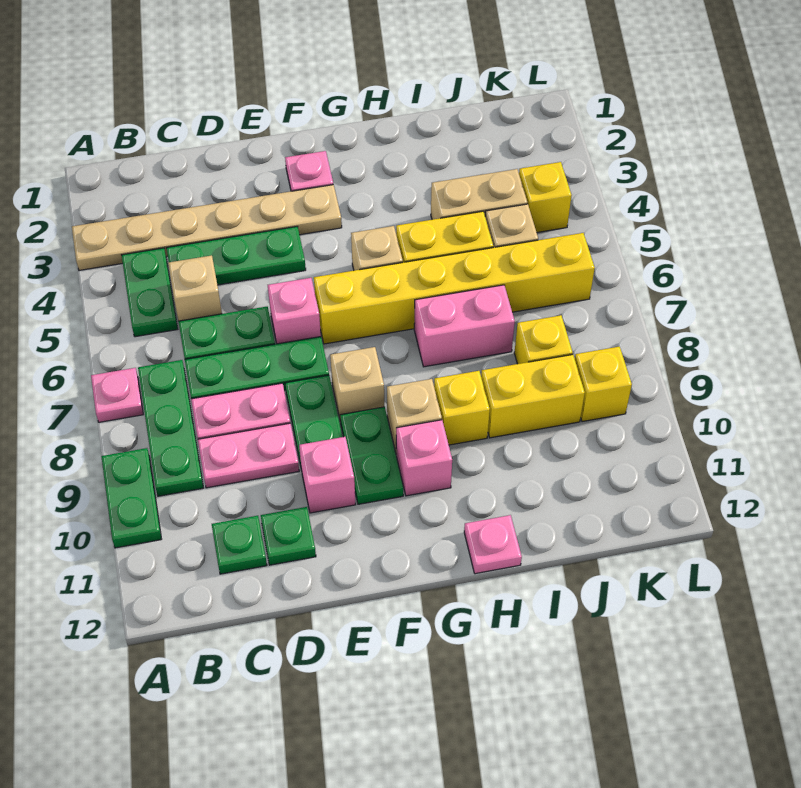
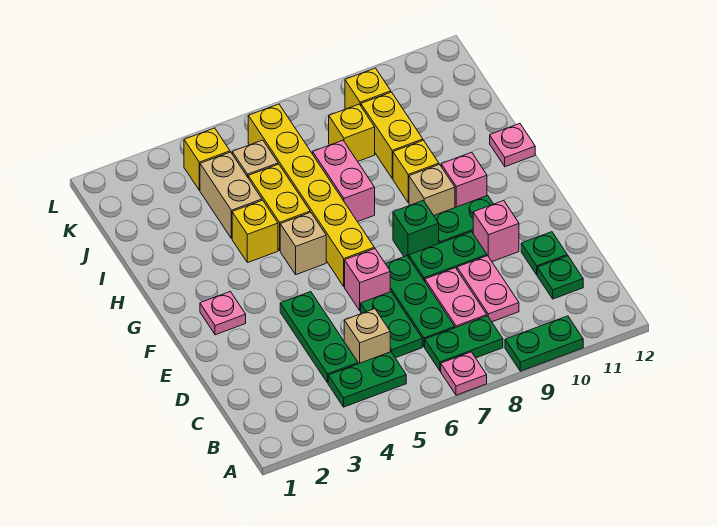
tan 1x6 plate [72,185,342,270] -> none
green 1x3 plate [138,360,203,496] -> green 1x2 plate [425,316,503,371]
tan 1x1 brick [330,347,384,422] -> green 1x1 brick [393,201,439,257]
none -> yellow 1x1 brick [232,200,278,263]

